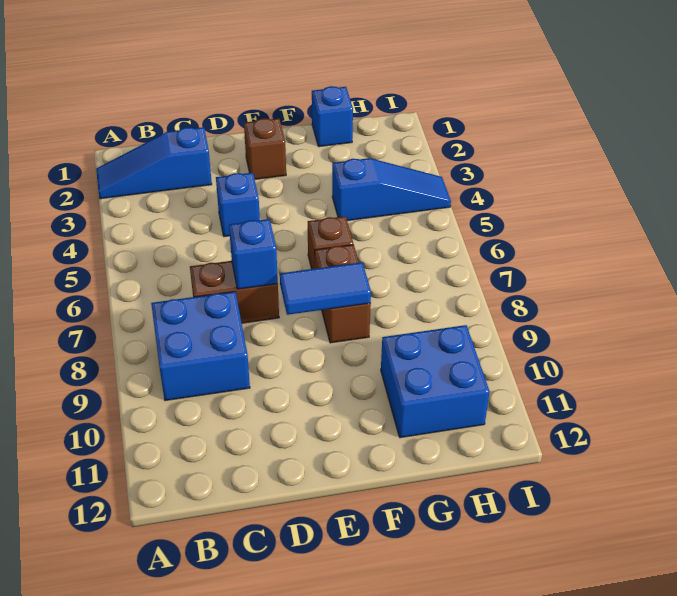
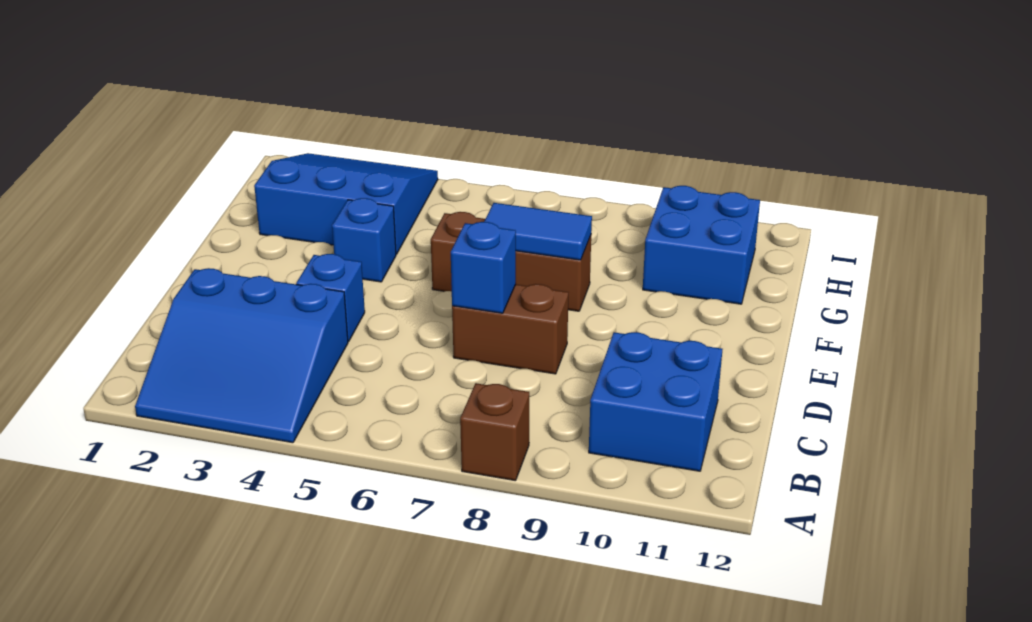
blue 1x3 slope [96,127,212,199] -> blue 3x3 slope [135,268,348,443]
blue 2x2 brick [151,291,250,401] -> blue 2x2 brick moved to [589,332,722,471]
brown 1x2 brick [190,261,279,323] -> brown 1x2 brick turned to [452,284,568,374]
brown 1x1 brick [244,118,286,179] -> brown 1x1 brick moved to [460,383,529,481]
blue 1x2 tile [280,262,371,315] -> blue 1x2 tile turned to [484,203,592,260]
blue 1x1 brick [312,86,353,147] -> blue 1x1 brick moved to [332,198,396,282]
blue 1x3 slope [332,158,451,221] -> blue 3x3 slope [254,153,438,254]

